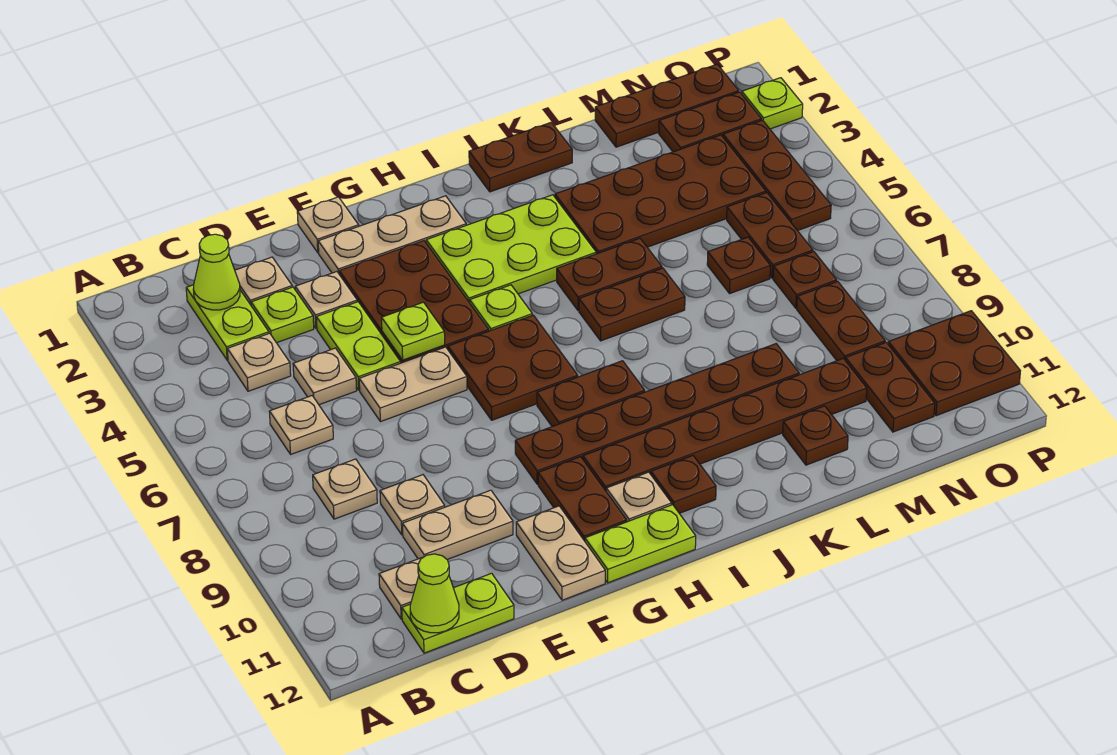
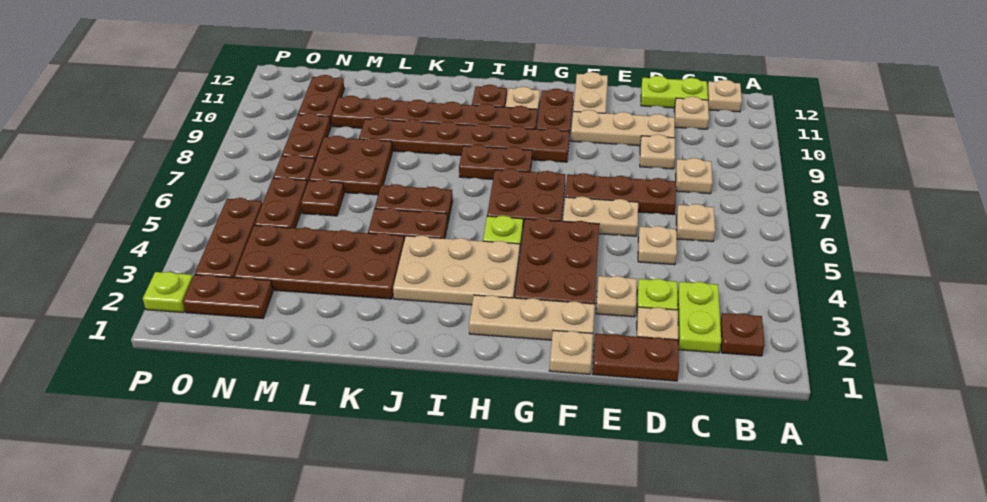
lime 1x1 cone [193,234,240,310] -> none
tan 1x1 plate [227,333,291,391] -> tan 1x1 plate moved to [707,80,742,112]
lime 1x1 cone [410,554,459,633] -> none
tan 1x2 plate [403,490,513,560] -> tan 1x3 plate [571,110,675,146]
lime 1x2 plate [316,302,401,390] -> none
lime 1x1 plate [382,302,445,360] -> none
lime 1x2 plate [585,505,696,583] -> none
lime 2x3 plate [426,195,596,303] -> tan 2x3 plate [393,235,520,305]
brown 1x2 plate [469,122,572,192] -> brown 1x2 plate moved to [593,334,679,381]
brown 1x1 plate [783,406,848,465] -> brown 1x1 plate moved to [720,313,765,356]
brown 1x3 plate [595,64,739,147] -> brown 1x3 plate moved to [565,173,676,215]
brown 2x2 plate [888,311,1020,416] -> brown 2x2 plate moved to [309,136,392,195]

